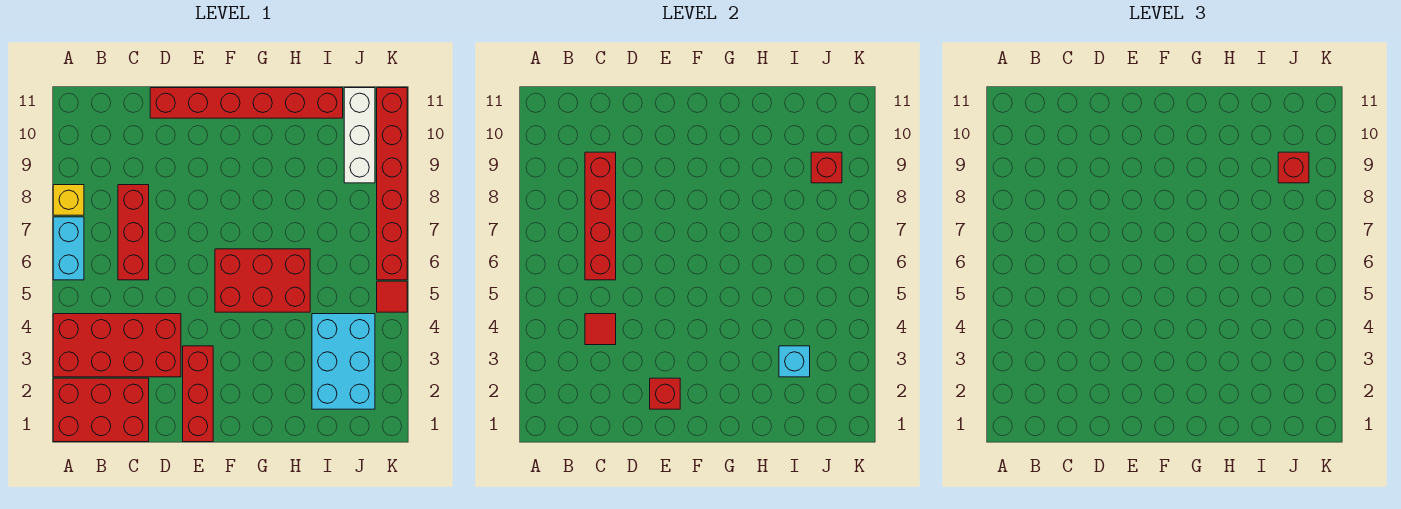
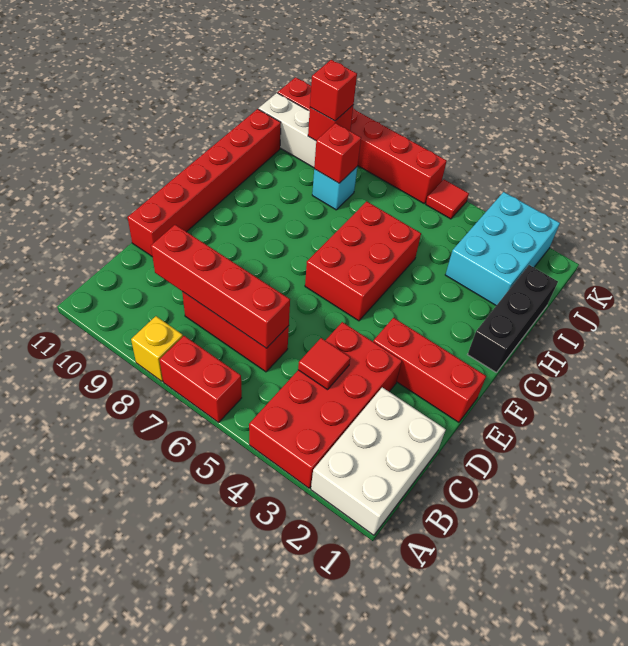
red 2x3 brick [53,378,149,442] -> white 2x3 brick [311,387,446,535]
cyan 1x2 brick [53,217,84,280] -> red 1x2 brick [160,336,242,422]
red 1x1 brick [650,378,680,409] -> red 1x1 brick moved to [314,123,361,183]
none -> black 1x3 brick [468,265,558,373]
cyan 2x3 brick [312,314,375,409] -> cyan 2x3 brick turned to [445,192,560,305]
cyan 1x1 brick [779,346,810,377] -> cyan 1x1 brick moved to [312,167,357,210]

